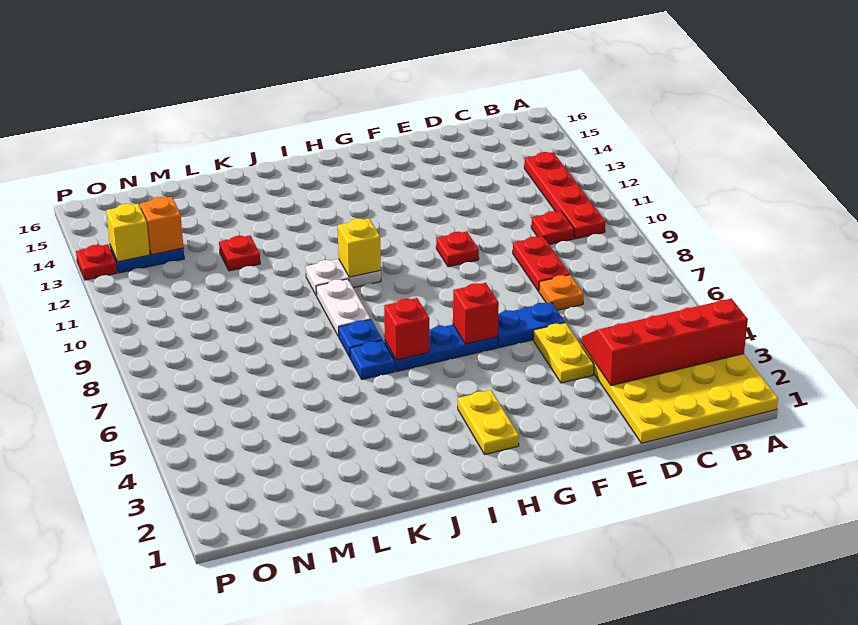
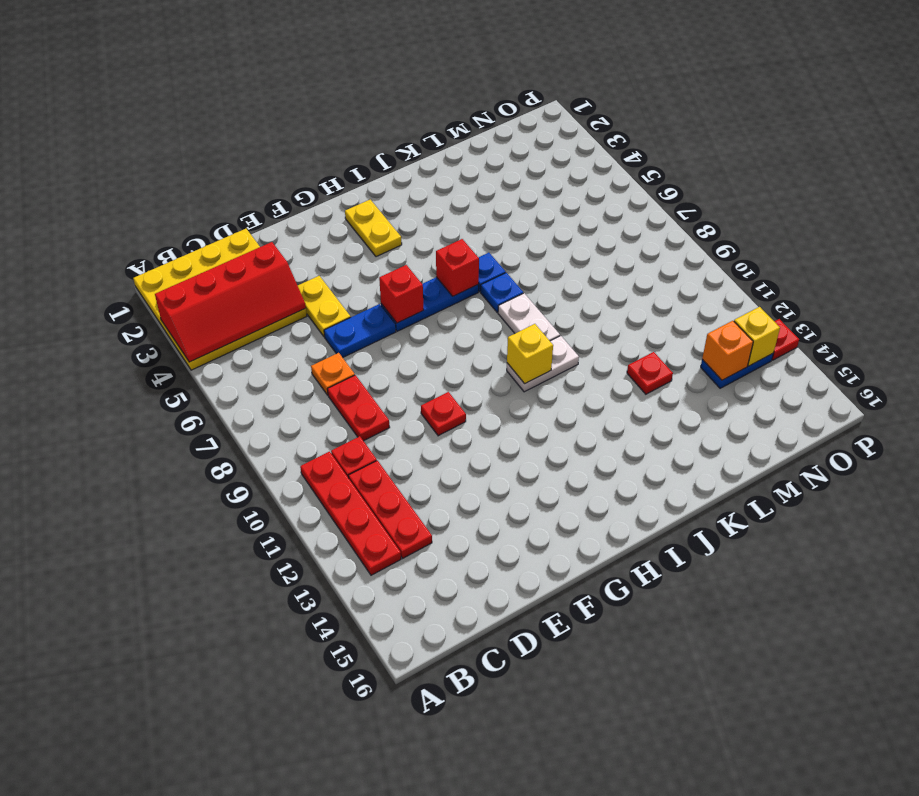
none -> red 1x3 plate [348,461,432,558]

